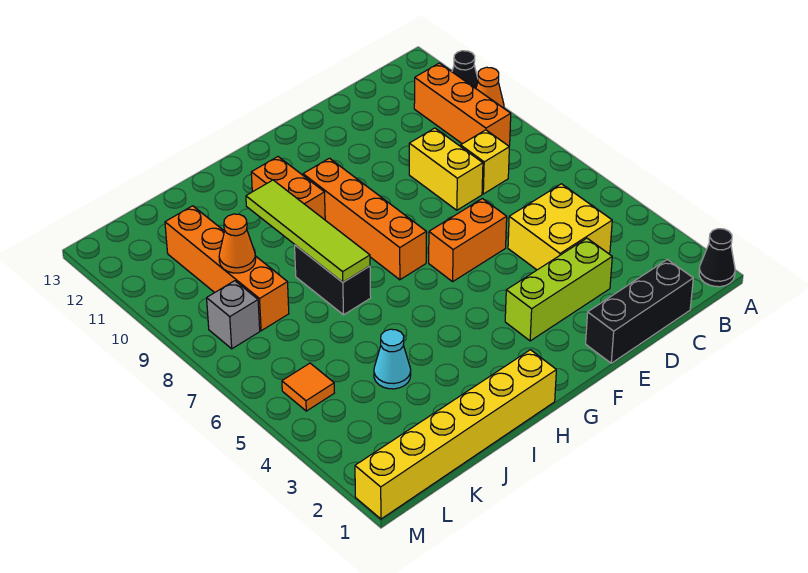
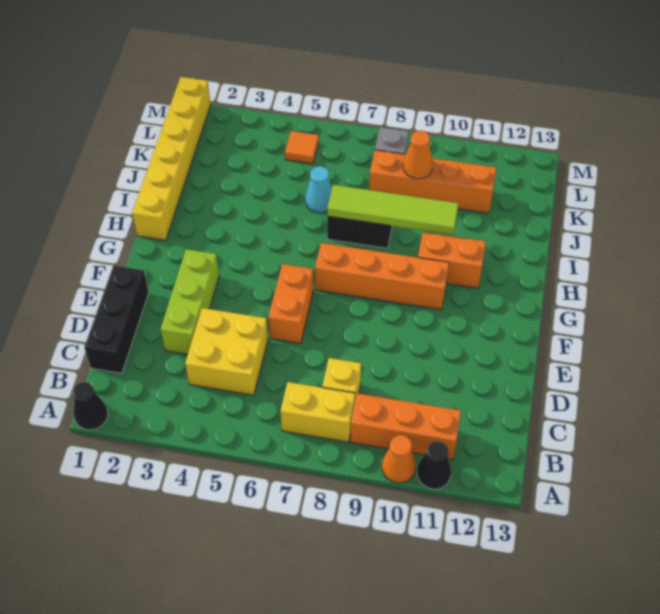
yellow 1x2 brick [409,128,483,210] -> yellow 1x2 brick moved to [280,382,355,442]
cyan 1x1 cone [374,329,411,389] -> cyan 1x1 cone moved to [305,166,332,213]

